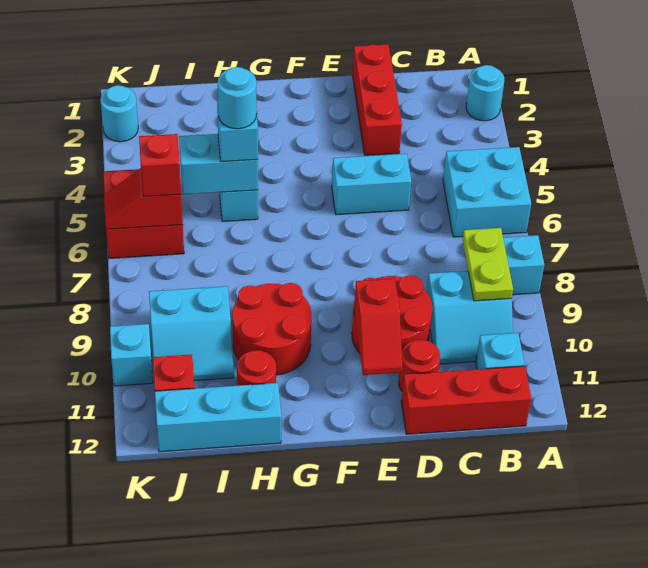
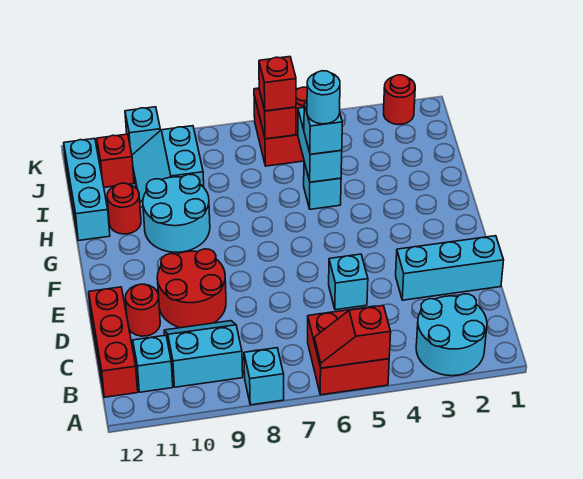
cyan 1x1 round brick [466,65,504,121] -> cyan 2x2 round brick [416,294,487,376]
cyan 2x2 brick [443,147,531,237] -> red 2x2 brick [308,306,389,395]
lime 1x2 plate [463,228,513,301] -> none
cyan 2x2 slope [427,271,513,364] -> cyan 2x2 slope turned to [164,321,243,387]
red 1x3 brick [353,44,402,155] -> cyan 1x3 brick [396,236,504,300]
cyan 1x2 brick [332,154,411,215] -> cyan 1x1 brick [329,254,368,310]
red 1x2 slope [354,279,402,375] -> red 1x2 slope moved to [314,305,391,368]
red 2x2 round brick [232,283,312,375] -> cyan 2x2 round brick [143,174,210,252]
cyan 1x1 round brick [101,85,138,142] -> red 1x1 round brick [384,75,415,125]

